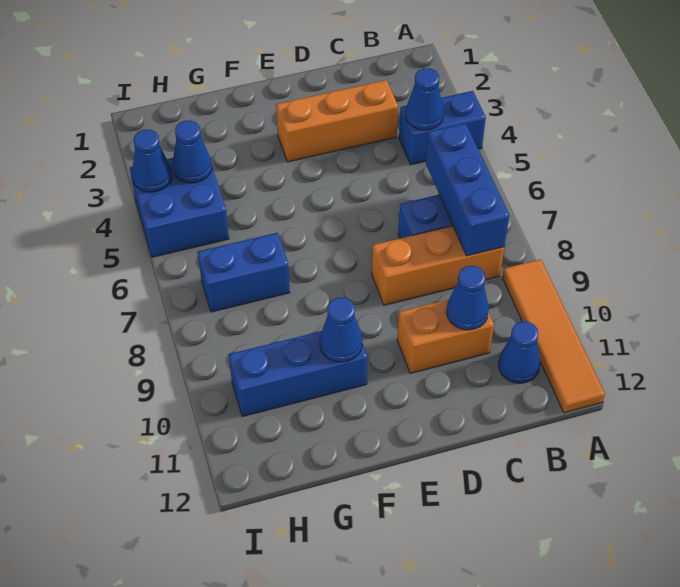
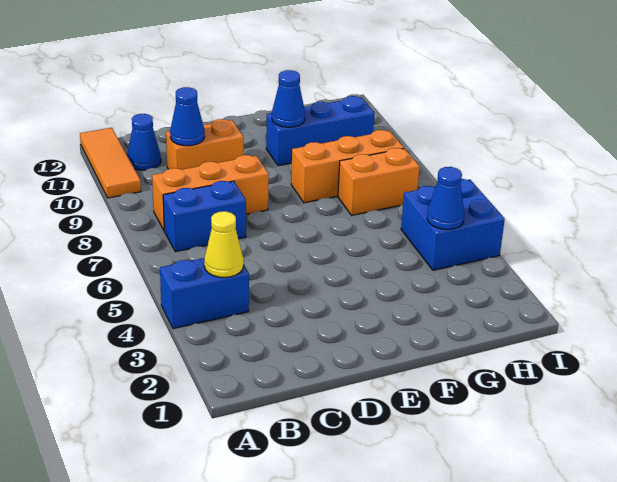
orange 1x4 tile [502,259,605,413] -> orange 1x3 tile [80,128,141,198]
blue 1x1 cone [406,68,444,130] -> yellow 1x1 cone [204,211,244,278]
blue 1x3 brick [426,123,509,256] -> none
orange 1x3 brick [276,80,398,162] -> orange 1x3 brick moved to [291,130,404,203]
blue 1x2 brick [198,233,290,312] -> orange 1x2 brick [338,148,420,215]
blue 1x1 cone [132,130,172,192] -> none

